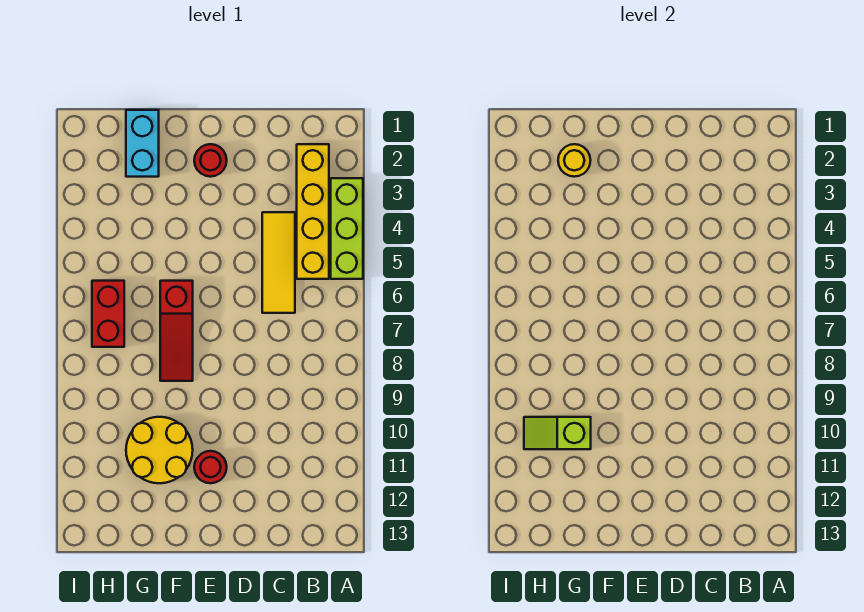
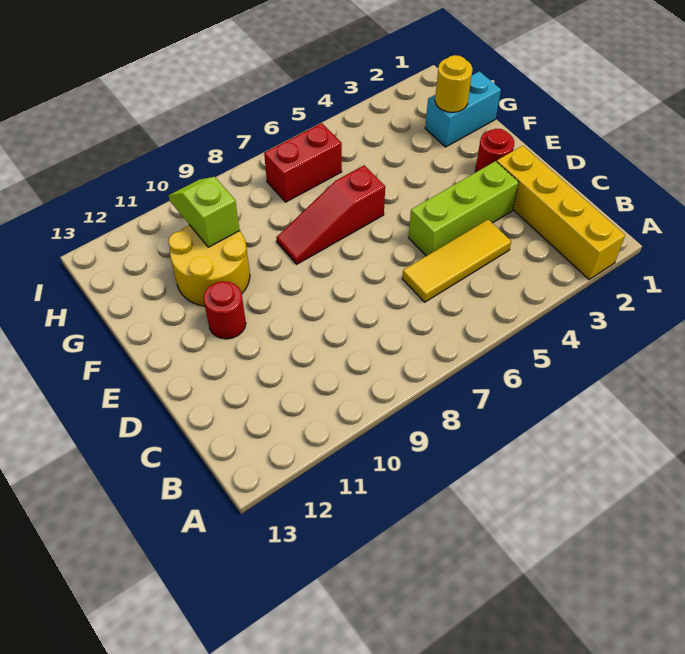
lime 1x3 brick [331,178,363,279] -> lime 1x3 brick moved to [408,161,519,256]
yellow 1x4 brick [297,144,329,279] -> yellow 1x4 brick turned to [497,146,625,279]

